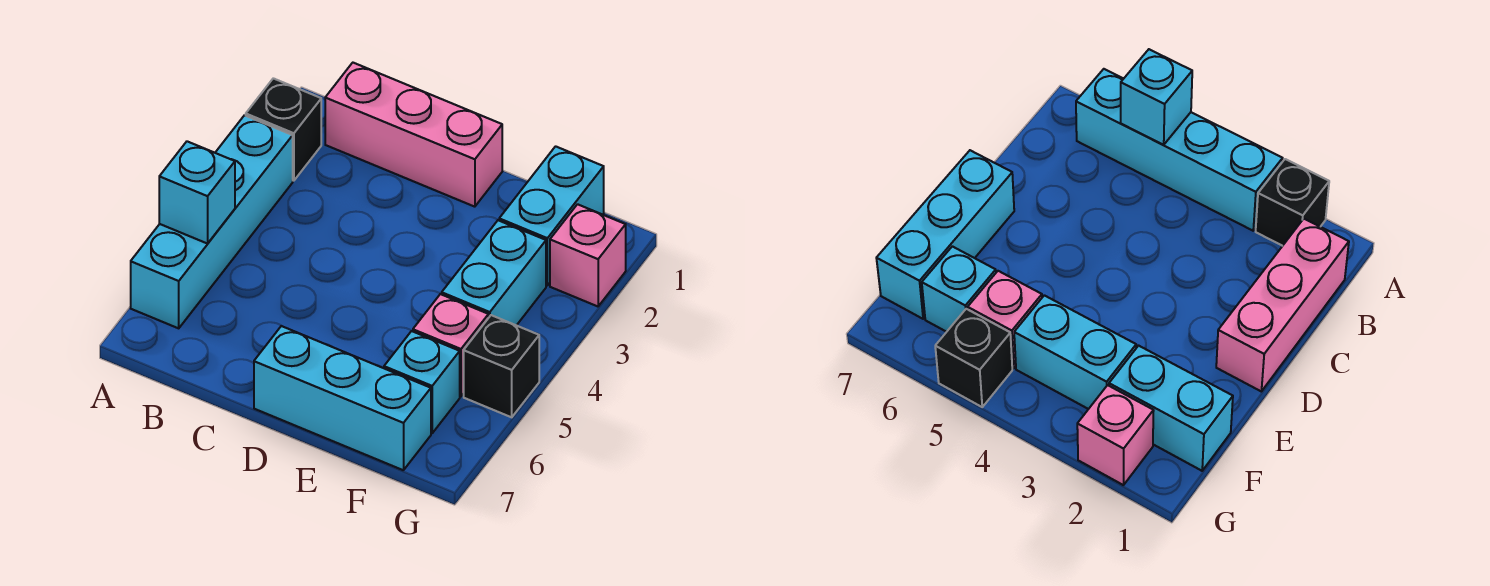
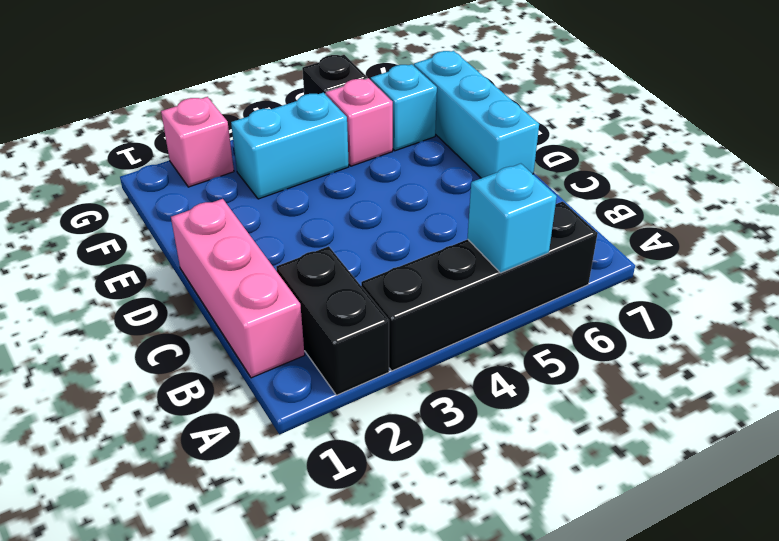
black 1x1 brick [246,78,321,181] -> black 1x2 brick [276,246,389,395]
cyan 1x4 brick [131,115,293,328] -> black 1x4 brick [361,201,598,371]
cyan 1x2 brick [499,146,604,285] -> none

